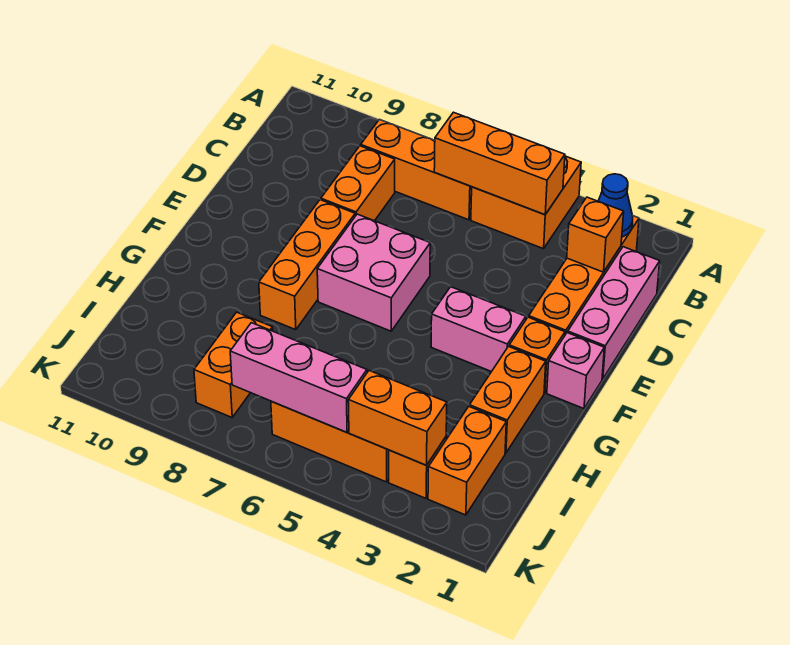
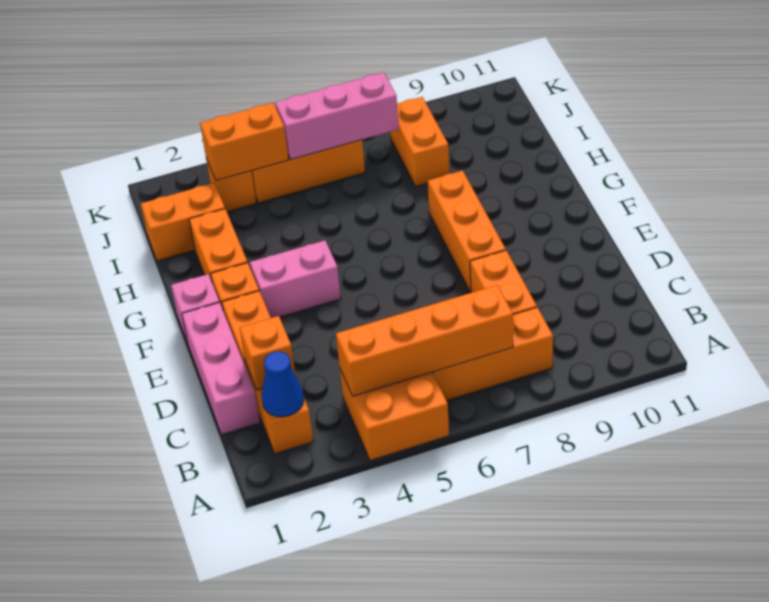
orange 1x3 brick [434,112,565,214] -> orange 1x4 brick [336,285,513,396]
pink 2x2 brick [317,214,430,331] -> none
orange 1x2 brick [428,407,506,515] -> orange 1x2 brick turned to [141,183,225,261]

